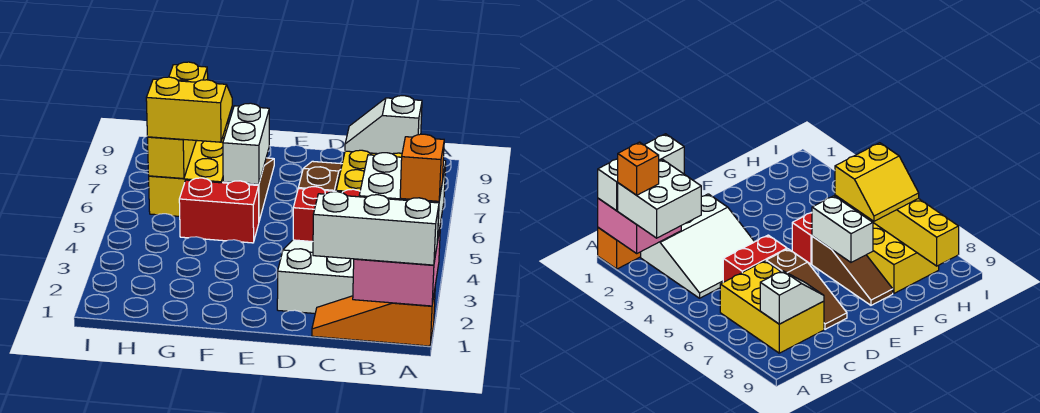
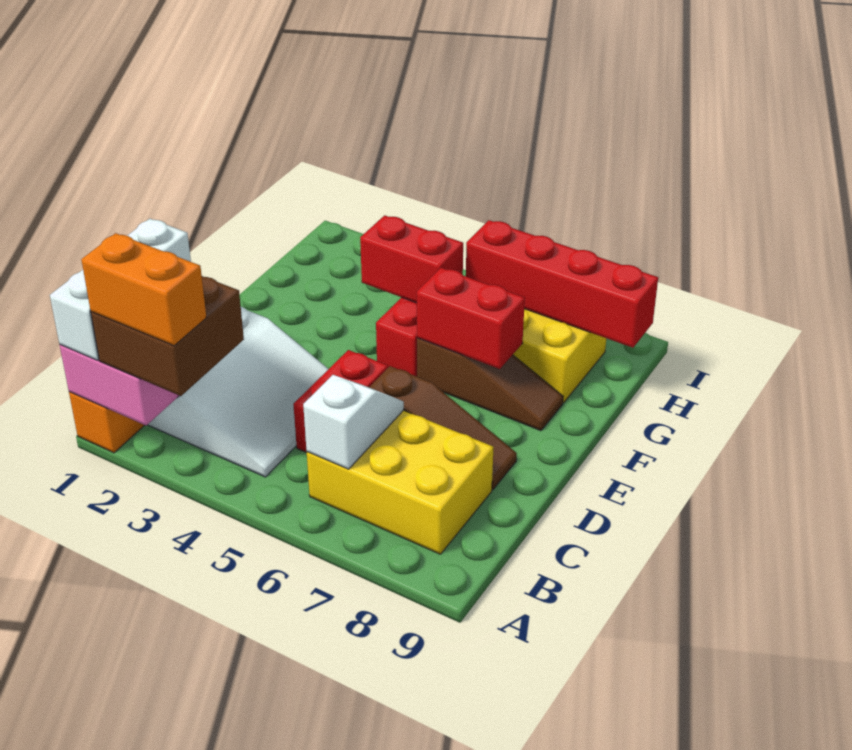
white 2x2 brick [359,153,446,241] -> brown 2x2 brick [91,276,244,396]
orange 1x1 brick [400,134,444,201] -> orange 1x2 brick [81,233,206,346]
white 1x2 slope [345,96,422,154] -> white 1x2 slope moved to [303,375,404,469]
white 1x2 brick [223,103,269,184] -> red 1x2 brick [417,268,525,369]
none -> red 1x2 brick [360,215,463,303]
yellow 2x2 slope [146,77,232,142] -> none
yellow 1x4 brick [147,62,208,178] -> red 1x4 brick [466,220,658,348]

